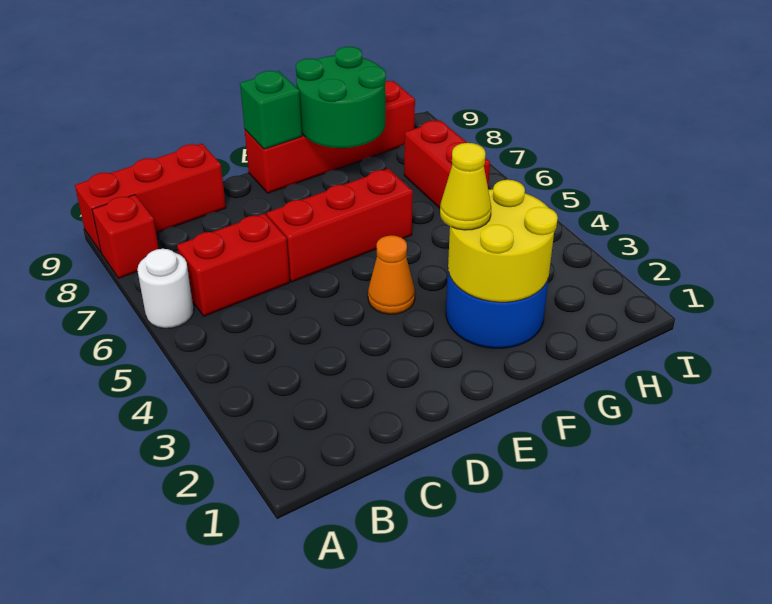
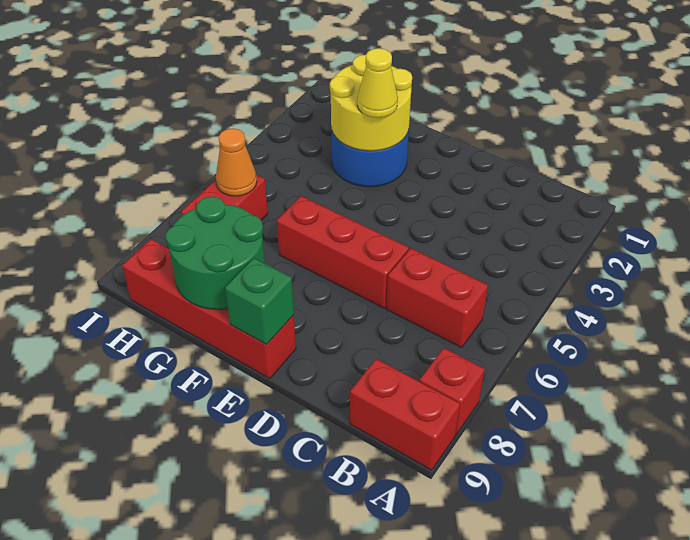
white 1x1 round brick [137,249,194,328] -> none
red 1x3 brick [75,143,226,252] -> red 1x2 brick [350,359,460,470]
orange 1x1 cone [368,235,415,314] -> orange 1x1 cone moved to [216,128,257,196]

